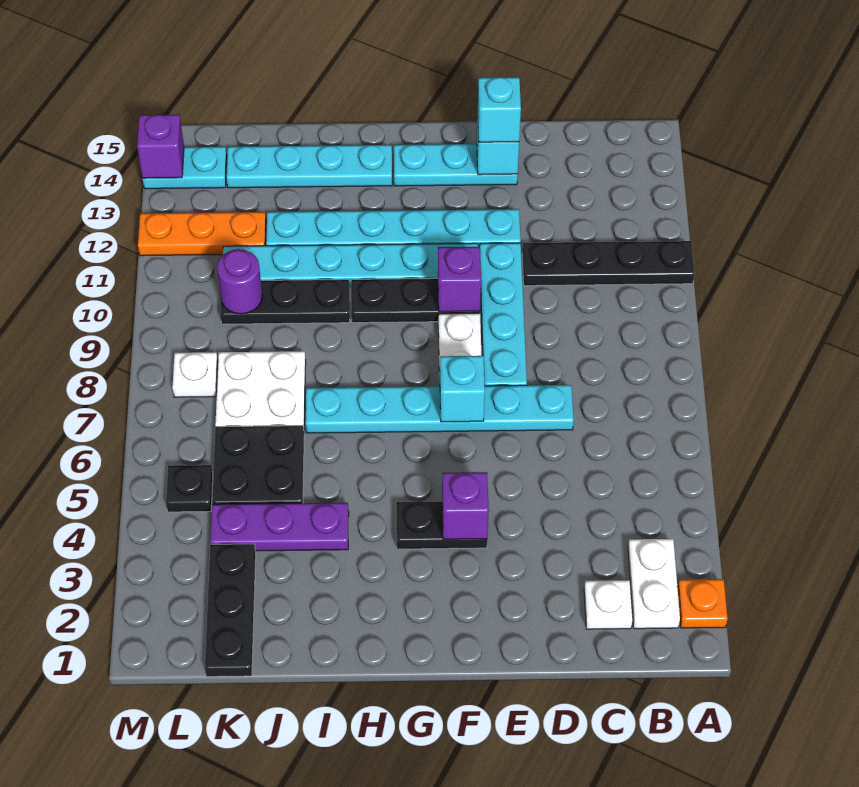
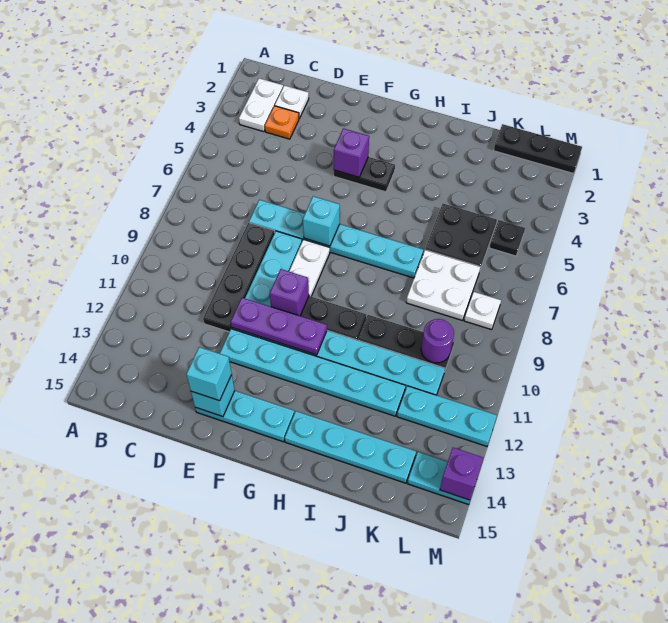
orange 1x1 plate [678,579,728,628] -> orange 1x1 plate moved to [265,106,299,139]
black 1x4 plate [522,241,695,286] -> black 1x4 plate turned to [203,223,275,332]
purple 1x3 plate [210,503,349,551] -> purple 1x3 plate moved to [231,298,327,355]
black 1x3 plate [205,544,256,677] -> black 1x3 plate turned to [494,124,582,174]
orange 1x3 plate [138,212,266,256] -> cyan 1x3 plate [397,386,497,446]

